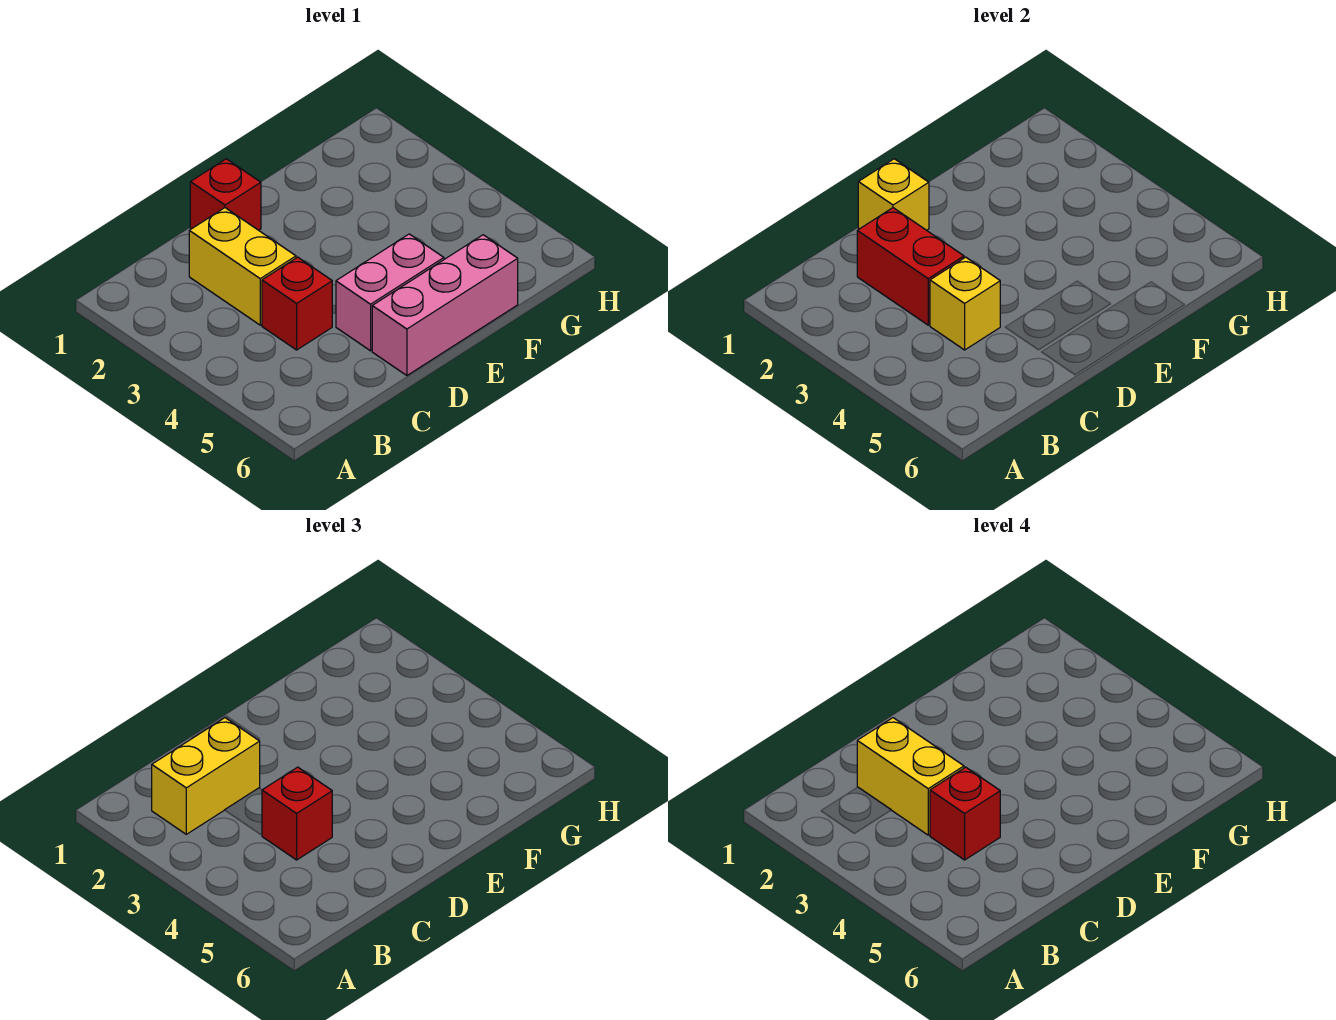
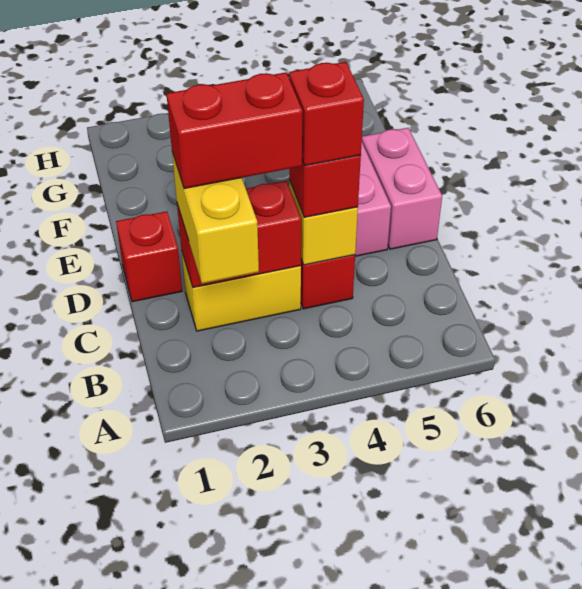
yellow 1x2 brick [857,718,964,835] -> red 1x2 brick [167,72,302,189]
yellow 1x1 brick [858,159,929,230] -> none
pink 1x3 brick [372,235,518,376] -> pink 1x2 brick [362,128,442,249]

